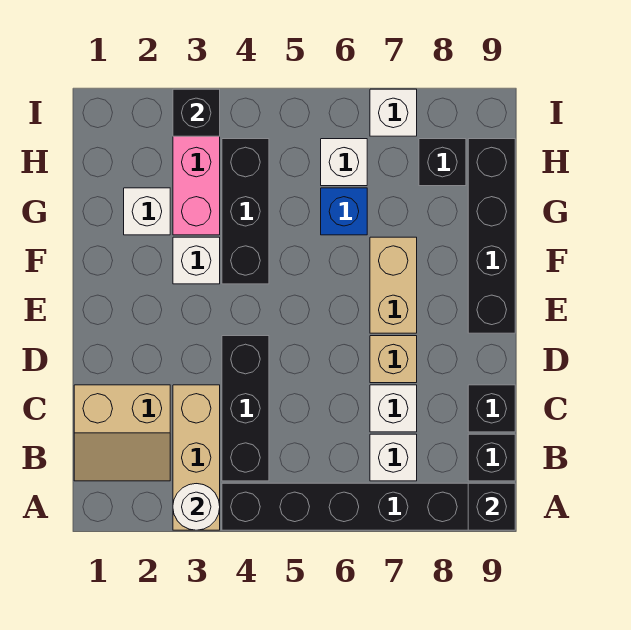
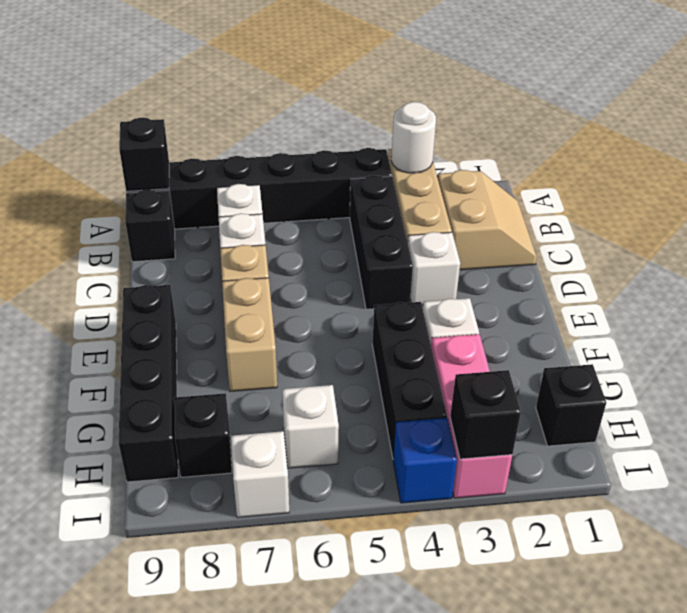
tan 2x2 slope [74,385,170,481] -> tan 2x2 slope turned to [438,170,537,270]
black 1x1 brick [468,385,515,432] -> black 1x1 brick moved to [536,364,606,446]
white 1x1 brick [124,188,170,235] -> white 1x1 brick moved to [408,232,460,305]
blue 1x1 brick [321,188,367,235] -> blue 1x1 brick moved to [393,418,457,503]

